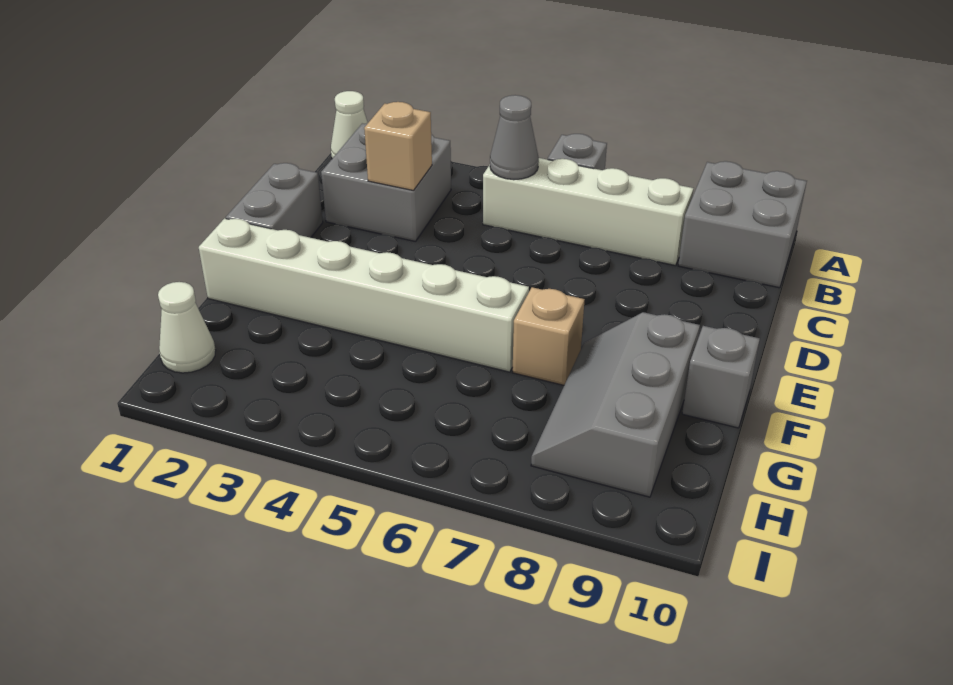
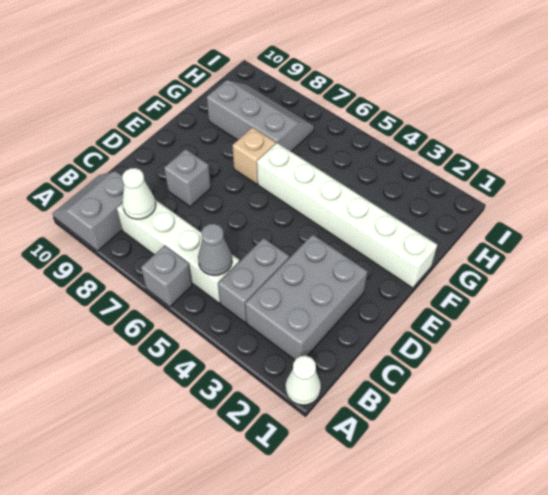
grey 2x2 brick [678,161,807,288] -> grey 2x2 slope [52,171,124,251]
grey 2x2 brick [321,123,451,242] -> grey 2x3 brick [245,235,367,360]
tan 1x1 brick [364,102,432,191] -> none
grey 1x2 brick [226,163,323,238] -> grey 1x2 brick moved to [218,238,289,323]
grey 2x3 slope [531,312,700,497] -> grey 2x3 slope turned to [207,80,314,152]
grey 1x1 brick [682,326,760,428] -> grey 1x1 brick moved to [164,149,211,206]
white 1x1 cone [158,282,216,373] -> white 1x1 cone moved to [122,168,156,219]

